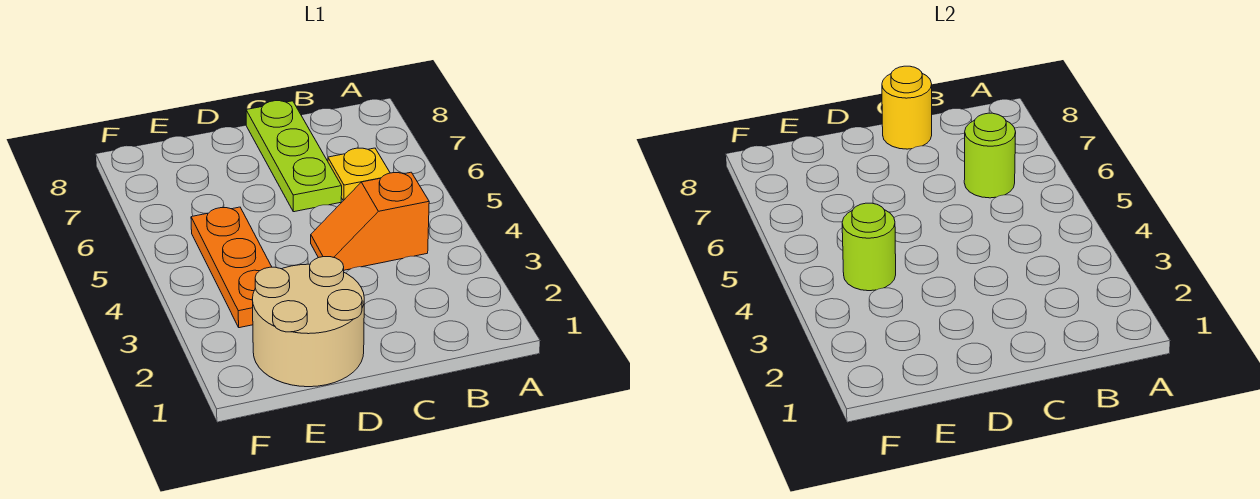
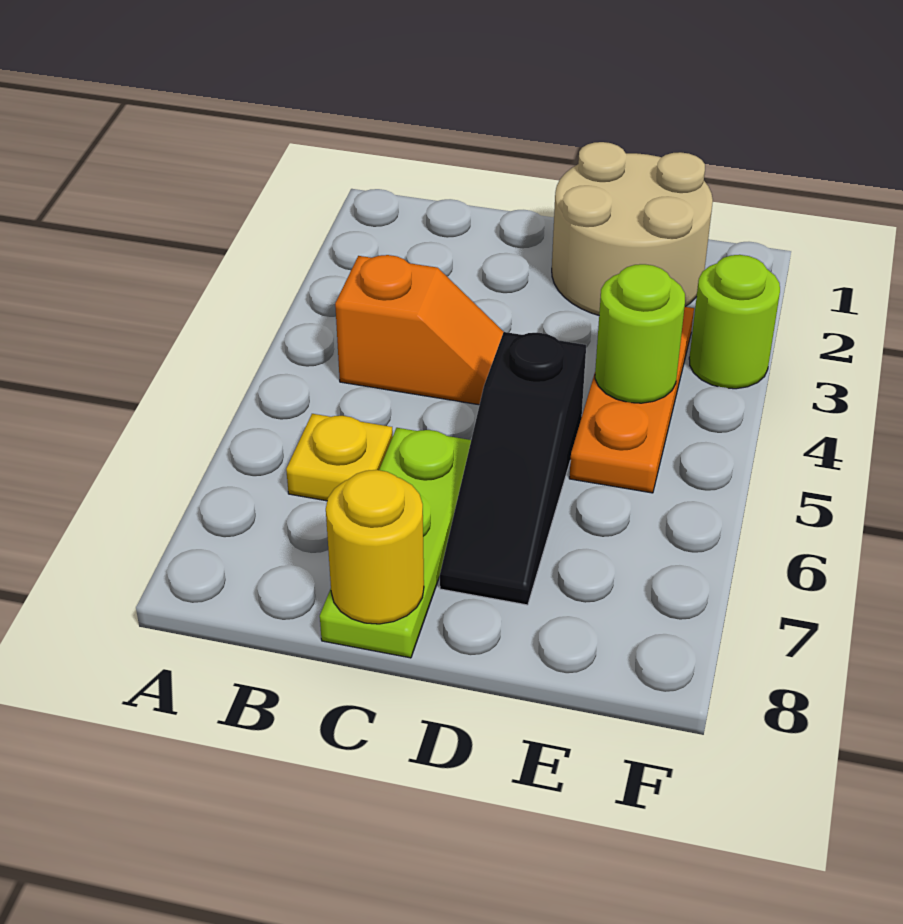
lime 1x1 round brick [964,113,1016,198] -> lime 1x1 round brick moved to [689,255,780,389]
none -> black 1x3 slope [440,332,586,605]

